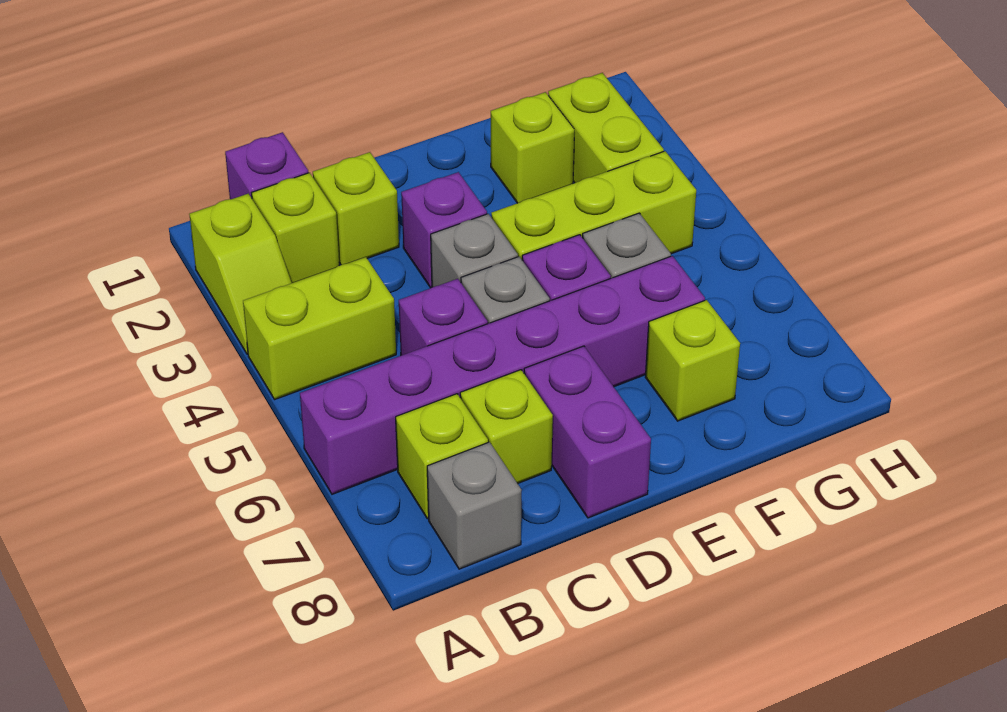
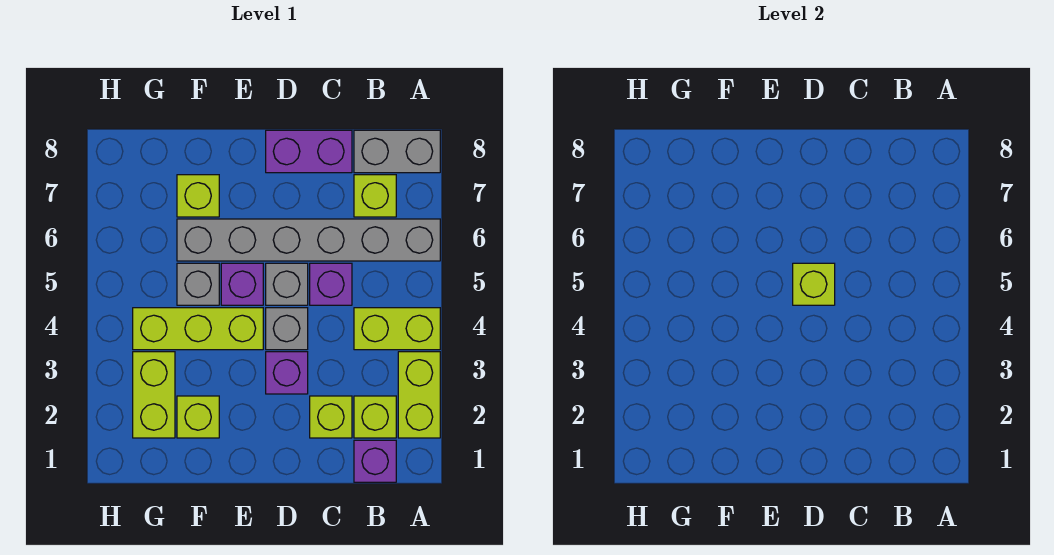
lime 1x2 slope [189,194,291,354] -> lime 1x2 brick [398,352,440,438]
purple 1x6 brick [300,256,705,494] -> grey 1x6 brick [177,219,440,261]
grey 1x1 brick [427,442,522,569] -> grey 1x2 brick [354,130,440,173]
lime 1x1 brick [460,370,553,484] -> lime 1x1 brick moved to [793,263,835,305]
purple 1x2 brick [524,346,651,518] -> purple 1x2 brick turned to [266,130,352,173]

